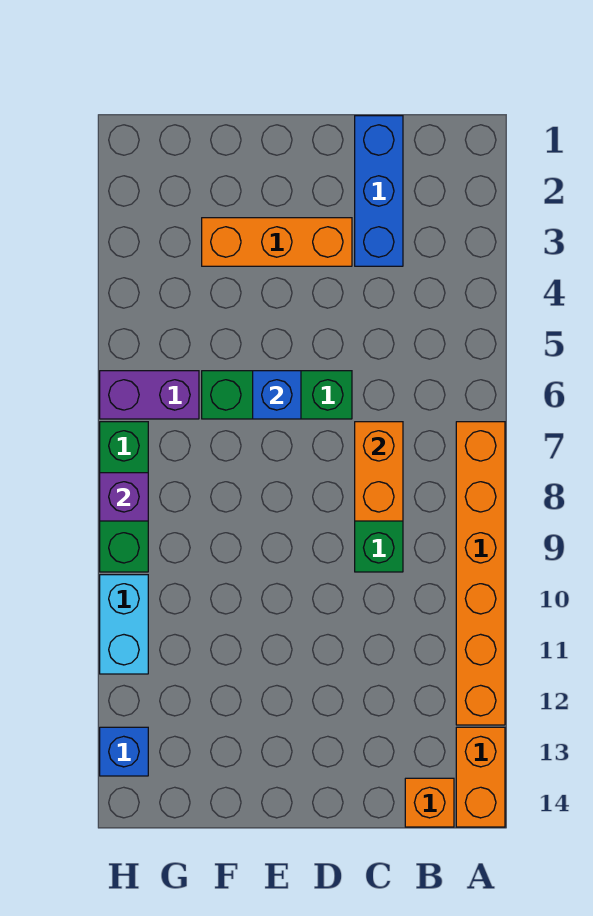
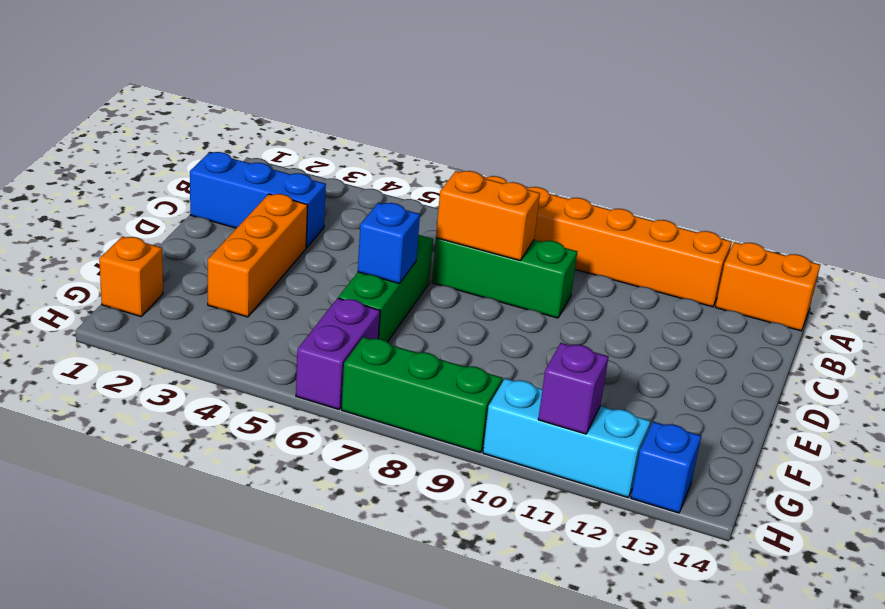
orange 1x1 brick [405,778,454,827] -> orange 1x1 brick moved to [99,236,163,317]
purple 1x1 brick [100,473,148,521] -> purple 1x1 brick moved to [538,343,609,434]
cyan 1x2 brick [100,575,148,674] -> cyan 1x3 brick [483,378,650,497]

